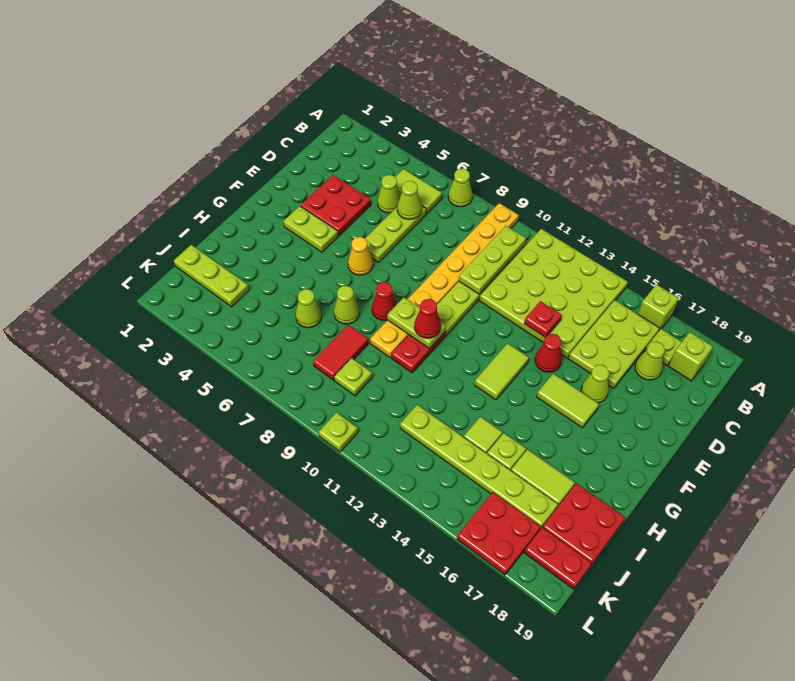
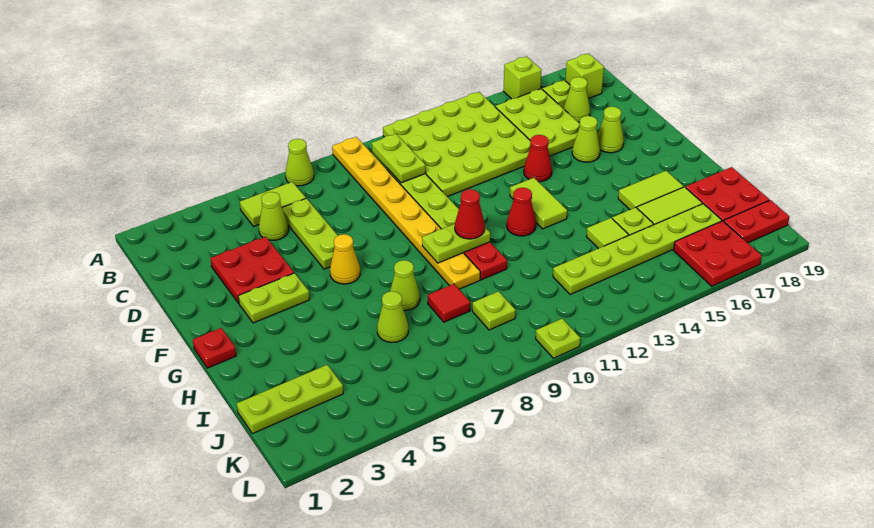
lime 1x3 plate [459,226,526,294] -> lime 1x2 plate [372,134,426,183]
lime 1x1 cone [397,181,422,220] -> lime 1x1 cone moved to [598,107,624,153]
red 1x1 plate [524,301,562,337] -> red 1x1 plate moved to [193,328,236,368]
lime 1x2 tile [537,374,599,428] -> lime 1x2 tile moved to [618,171,684,210]
red 1x1 cone [372,282,397,321] -> red 1x1 cone moved to [507,188,536,236]
red 1x2 tile [313,325,368,380] -> red 1x1 tile [428,284,470,322]

